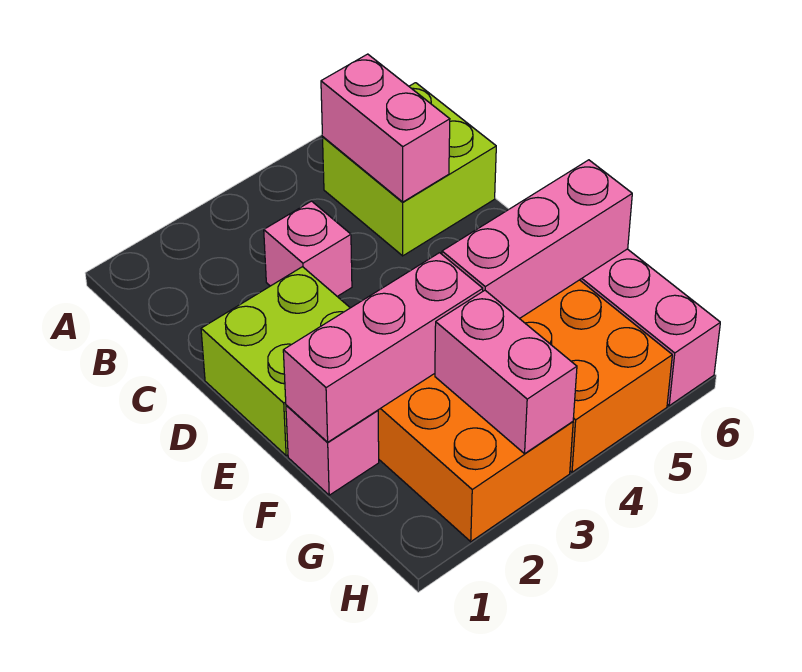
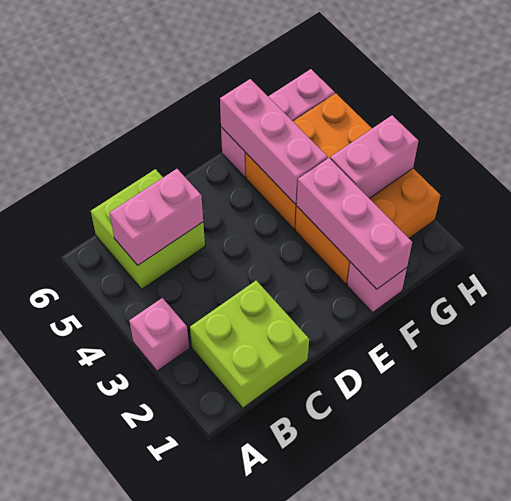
pink 1x1 brick [264,201,352,296] -> pink 1x1 brick moved to [129,298,189,371]
lime 2x2 brick [201,267,350,456] -> lime 2x2 brick moved to [190,281,309,408]

